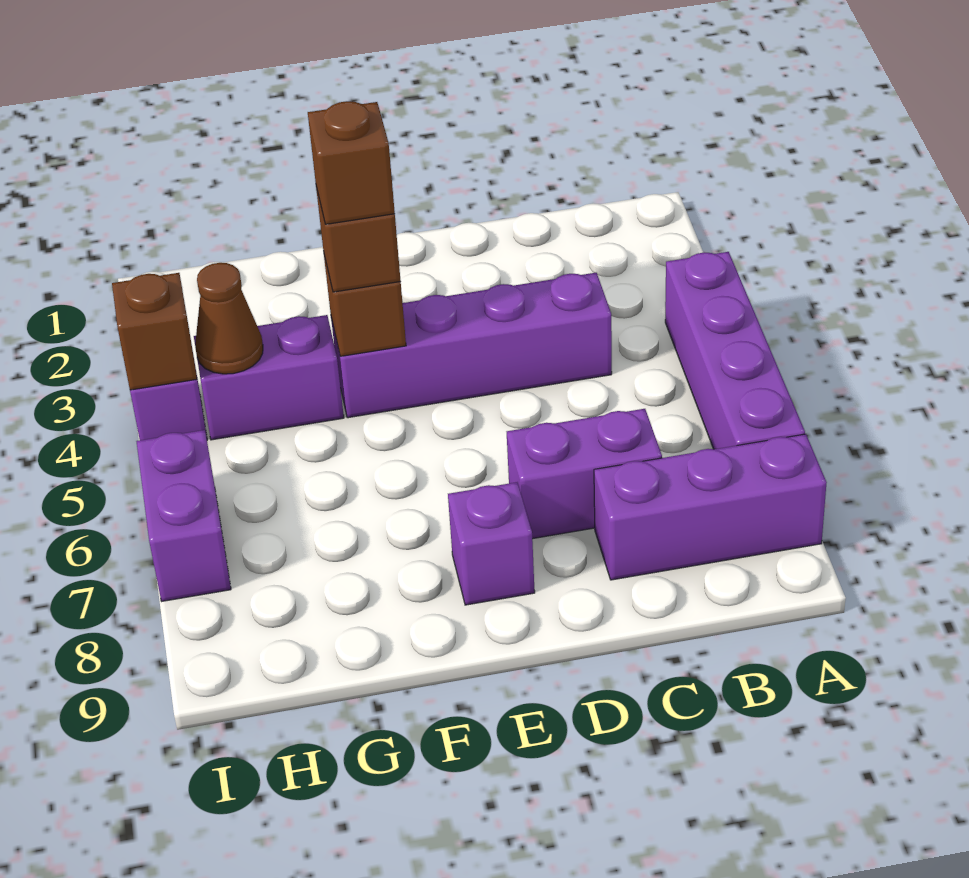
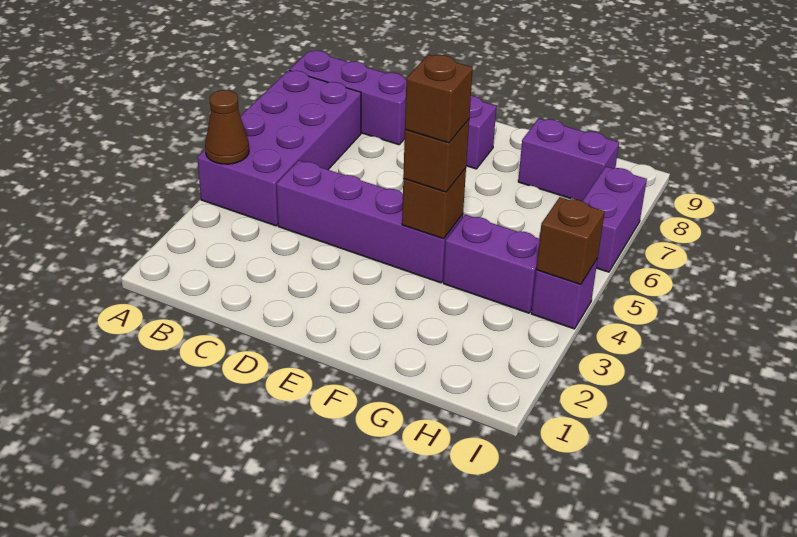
purple 1x4 brick [665,252,805,449] -> purple 2x4 brick [197,70,361,226]
purple 1x2 brick [507,409,662,539] -> purple 1x2 brick moved to [518,119,619,201]
brown 1x1 cone [195,263,263,374] -> brown 1x1 cone moved to [205,90,249,164]

